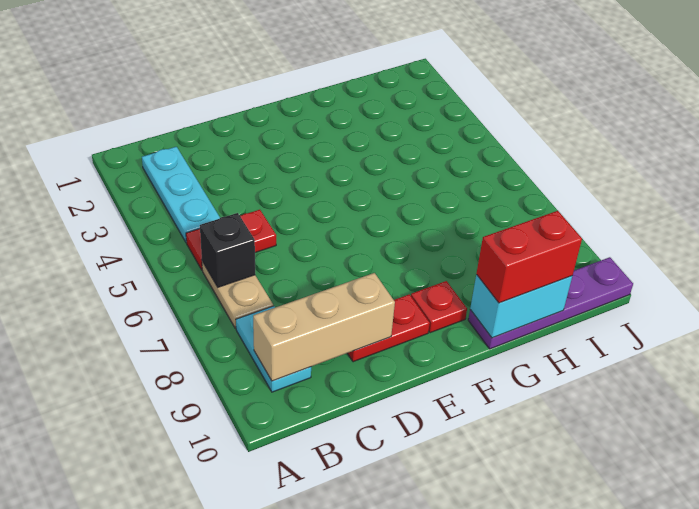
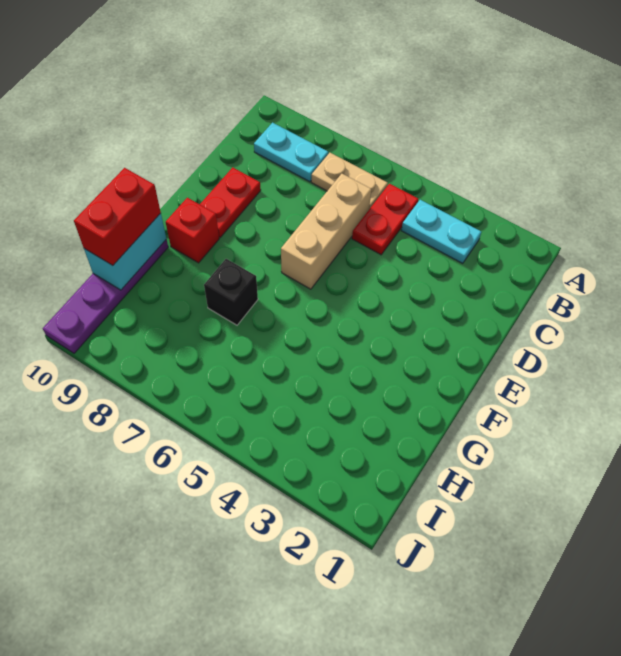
cyan 1x3 plate [142,147,220,243] -> cyan 1x2 plate [401,200,481,263]
black 1x1 brick [200,213,255,287] -> black 1x1 brick moved to [204,259,258,325]
tan 1x3 brick [253,273,395,381] -> tan 1x3 brick moved to [281,174,371,289]
red 1x1 plate [411,281,467,333] -> red 1x1 brick [166,198,219,263]

